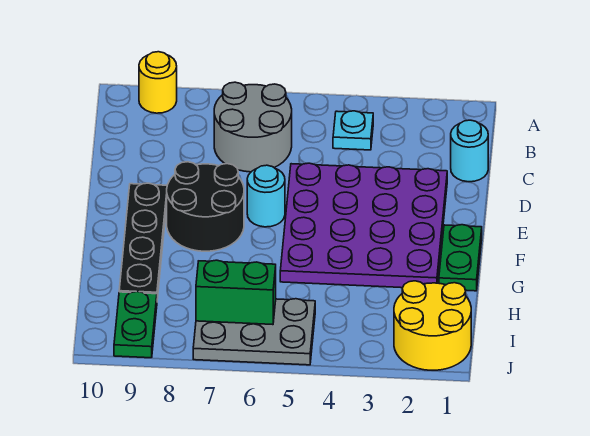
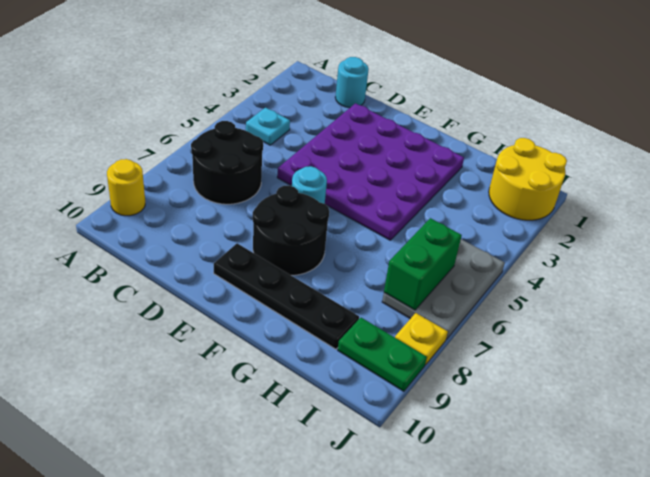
grey 2x2 round brick [214,82,292,172] -> black 2x2 round brick [191,121,263,204]
green 1x2 plate [439,225,482,291] -> none
none -> yellow 1x1 plate [395,313,448,365]

